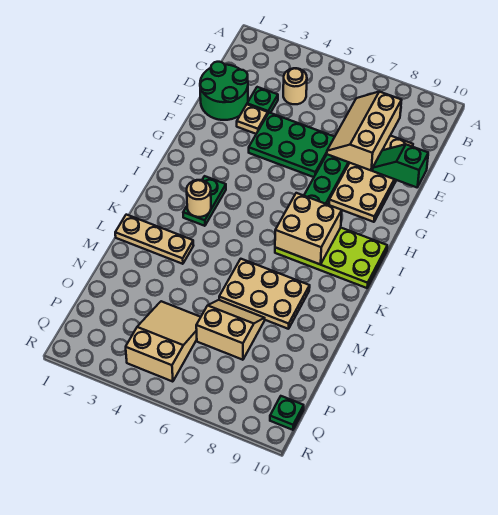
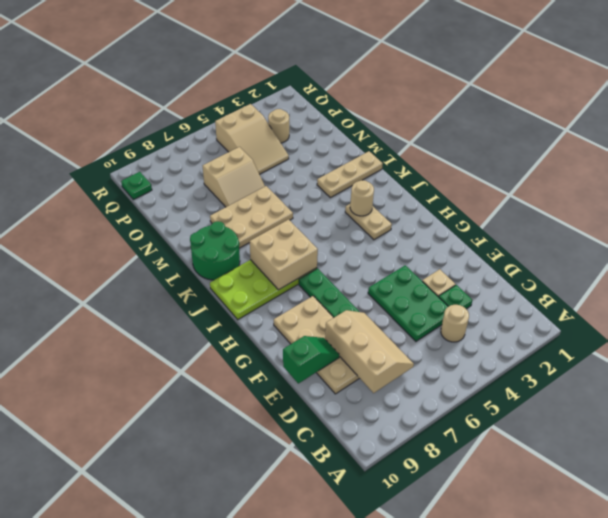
green 2x2 round brick [200,62,248,120] -> green 2x2 round brick moved to [190,221,240,280]
green 2x3 plate [249,113,334,177] -> green 2x3 plate turned to [368,265,448,341]
green 1x2 plate [183,176,226,226] -> tan 1x2 plate [345,204,392,240]
none -> tan 1x1 round brick [268,109,289,143]

